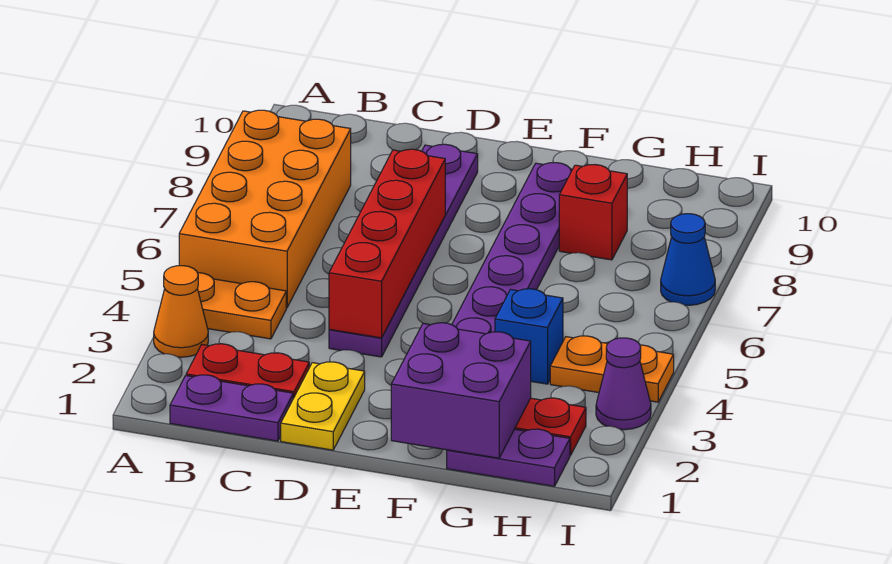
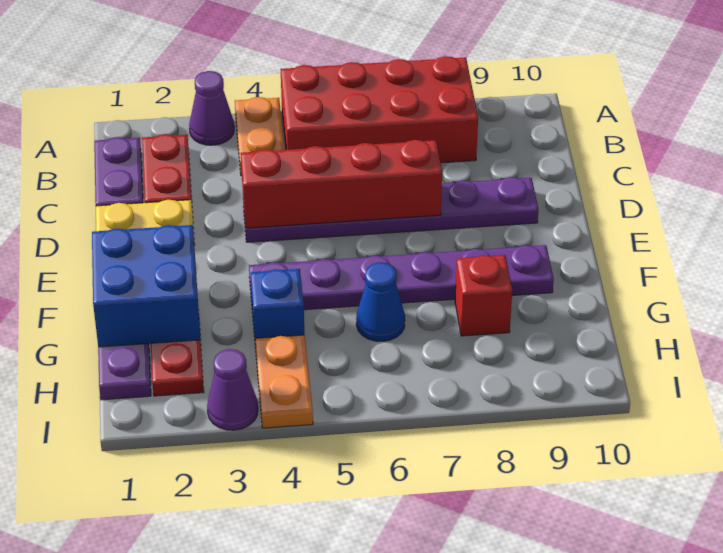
orange 1x1 cone [154,266,208,357] -> purple 1x1 cone [189,71,234,145]
orange 2x4 brick [179,110,351,308] -> red 2x4 brick [281,56,478,163]
purple 2x2 brick [391,323,531,458] -> blue 2x2 brick [92,225,200,347]
blue 1x1 cone [661,214,715,305] -> blue 1x1 cone moved to [356,262,405,341]

